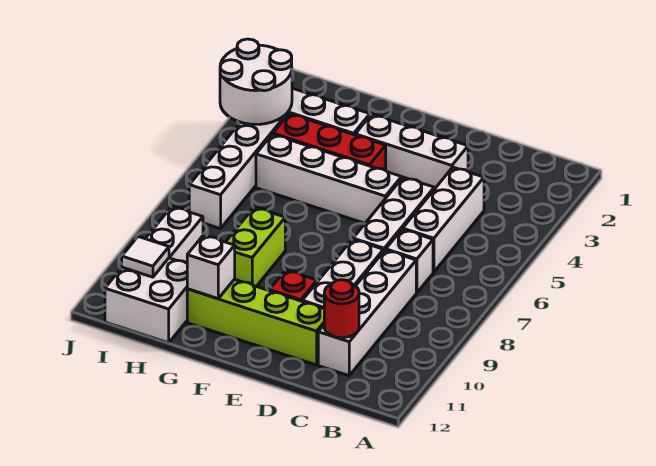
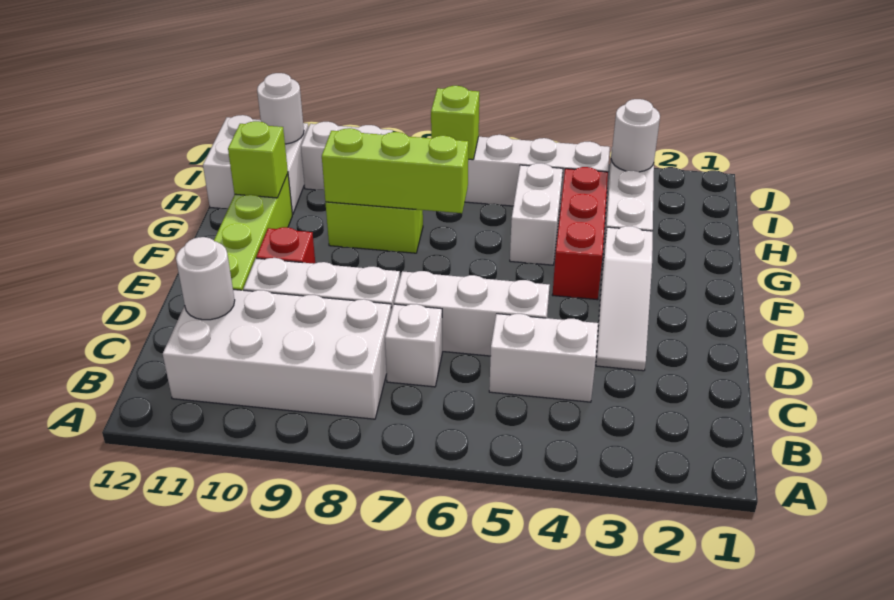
white 1x3 brick [403,167,484,272] -> white 1x2 brick [489,314,598,402]
white 1x4 brick [318,250,416,376] -> white 2x4 brick [163,290,391,419]
red 1x1 round brick [324,280,359,338] -> white 1x1 round brick [176,237,235,320]
white 1x3 brick [355,114,468,189] -> white 1x3 slope [596,226,653,371]
white 1x4 brick [256,134,401,223] -> white 1x2 brick [510,163,563,265]
none -> lime 1x3 brick [322,128,469,213]
white 1x1 brick [187,235,235,299] -> lime 1x1 brick [228,121,288,198]
white 2x2 round brick [220,39,292,124] -> white 1x1 round brick [611,99,660,172]
none -> lime 1x1 brick [431,86,479,160]
white 1x1 tile [122,237,169,277] -> white 1x1 round brick [257,73,304,144]

